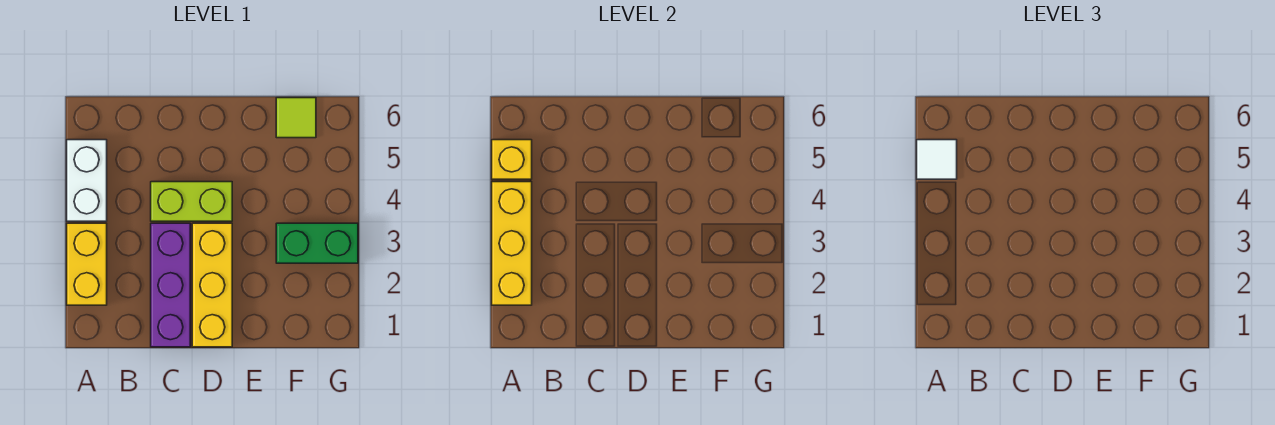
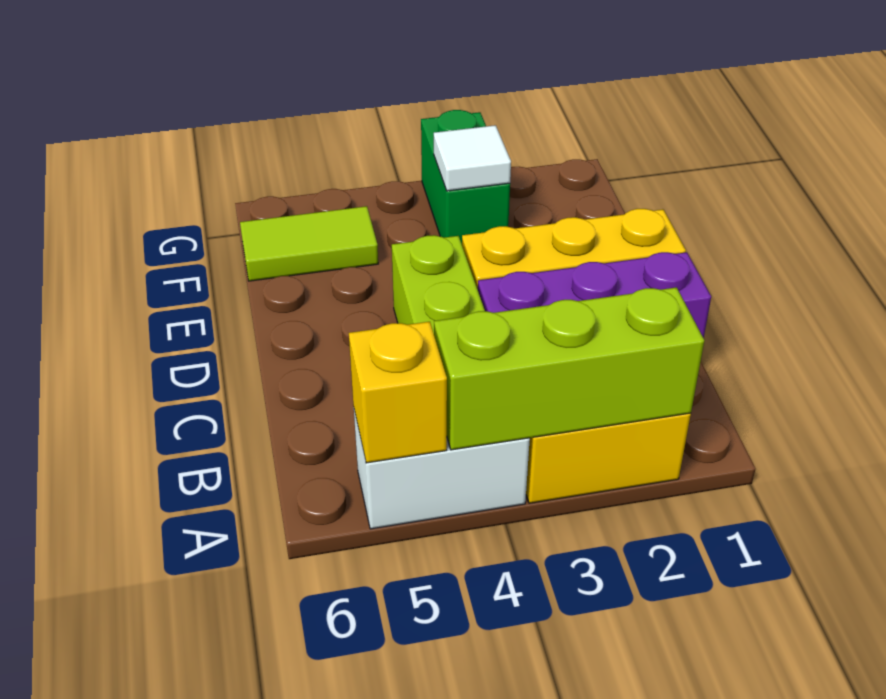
yellow 1x3 brick [492,182,532,305] -> lime 1x3 brick [434,287,704,450]
white 1x1 tile [917,140,957,179] -> white 1x1 tile moved to [434,125,511,191]
lime 1x1 tile [276,98,316,138] -> lime 1x2 tile [240,206,378,281]

